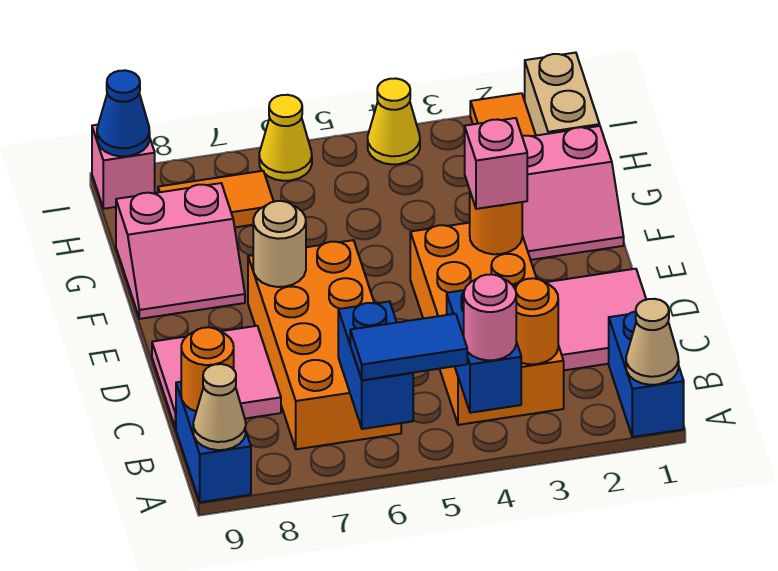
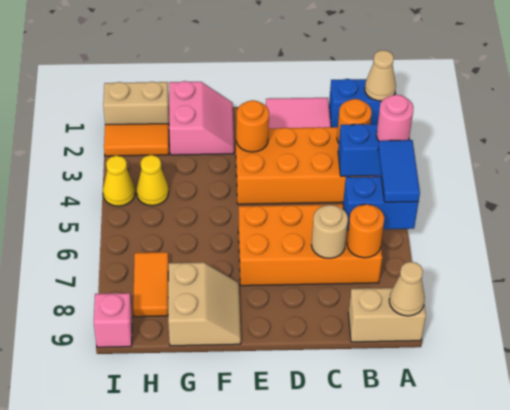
blue 1x2 brick [176,382,251,502] -> tan 1x2 brick [348,288,426,342]
orange 1x1 round brick [181,327,234,411] -> orange 1x1 round brick moved to [347,204,384,258]
pink 2x2 tile [152,326,281,429] -> none
pink 1x1 brick [465,118,527,209] -> none
tan 1x1 round brick [253,201,306,287] -> tan 1x1 round brick moved to [312,205,348,258]
pink 2x2 slope [116,183,245,319] -> tan 2x2 slope [168,262,241,346]
yellow 1x1 cone [259,95,312,181] -> yellow 1x1 cone moved to [136,155,169,206]
blue 1x1 cone [97,70,150,156] -> none

